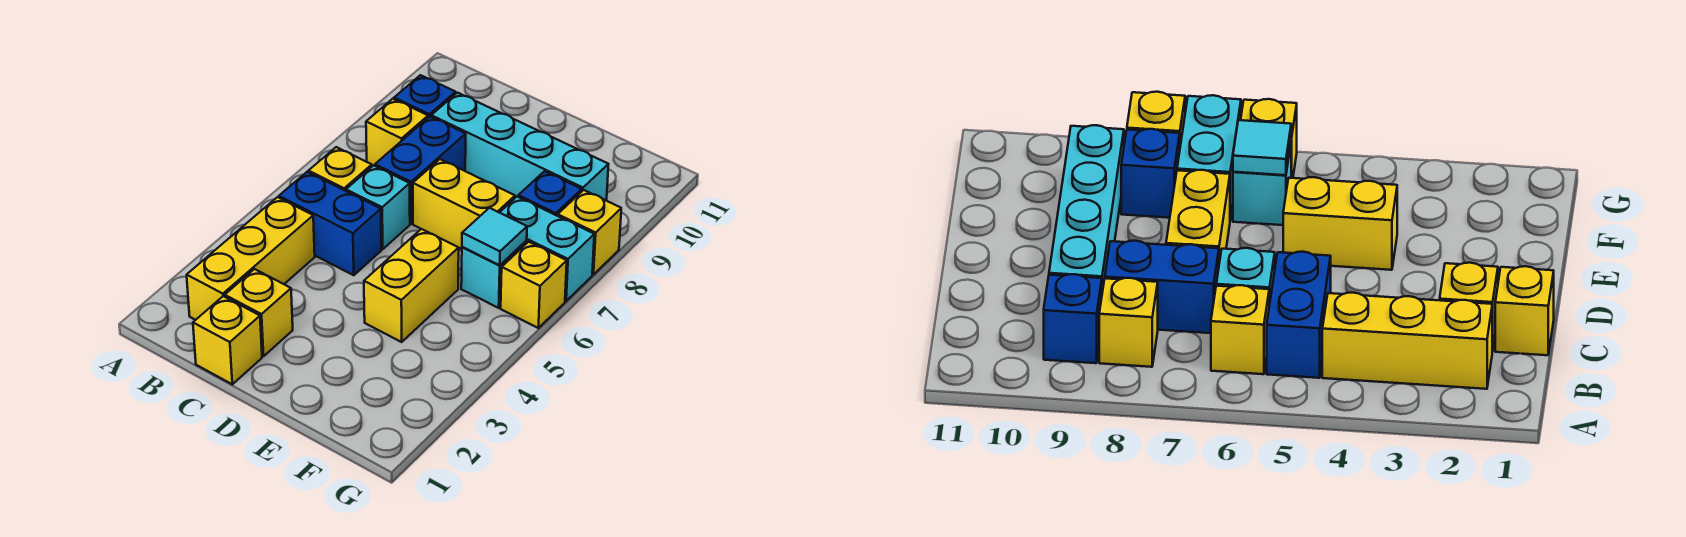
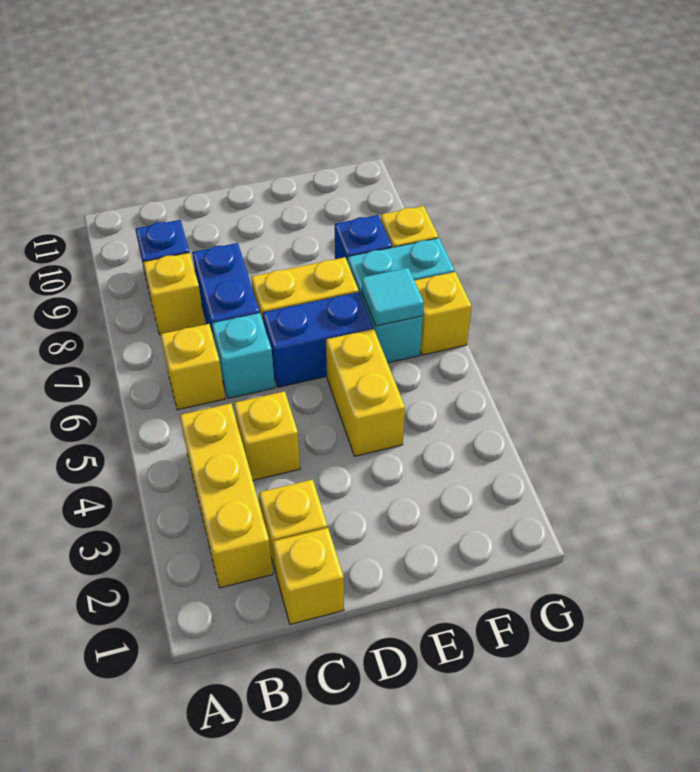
blue 1x2 brick [279,172,381,275] -> blue 1x2 brick moved to [263,292,373,387]
none -> yellow 1x1 brick [234,391,300,480]
cyan 1x4 brick [431,93,609,201] -> none

